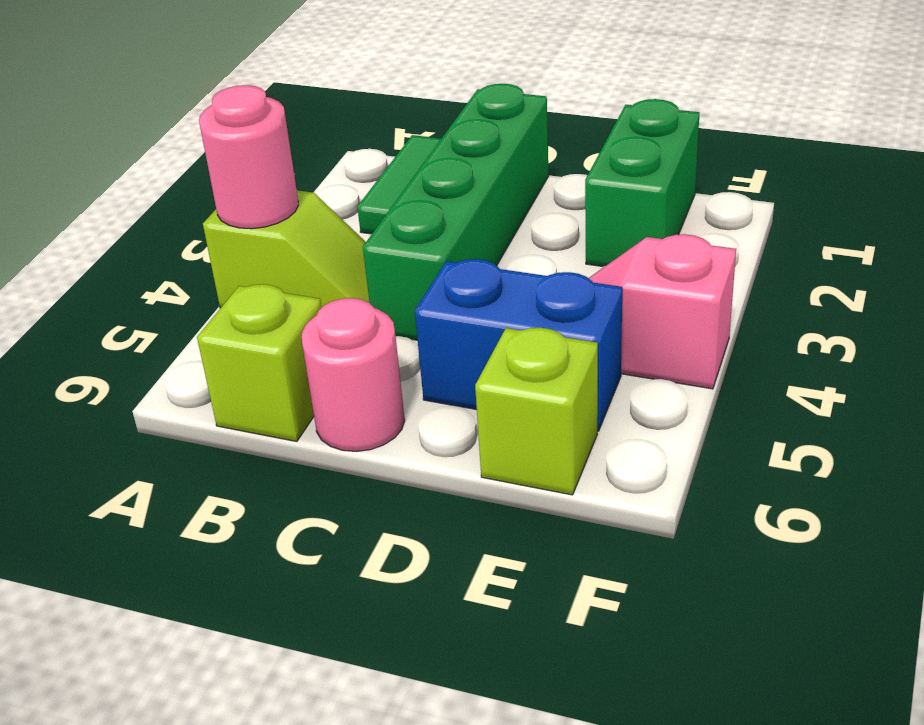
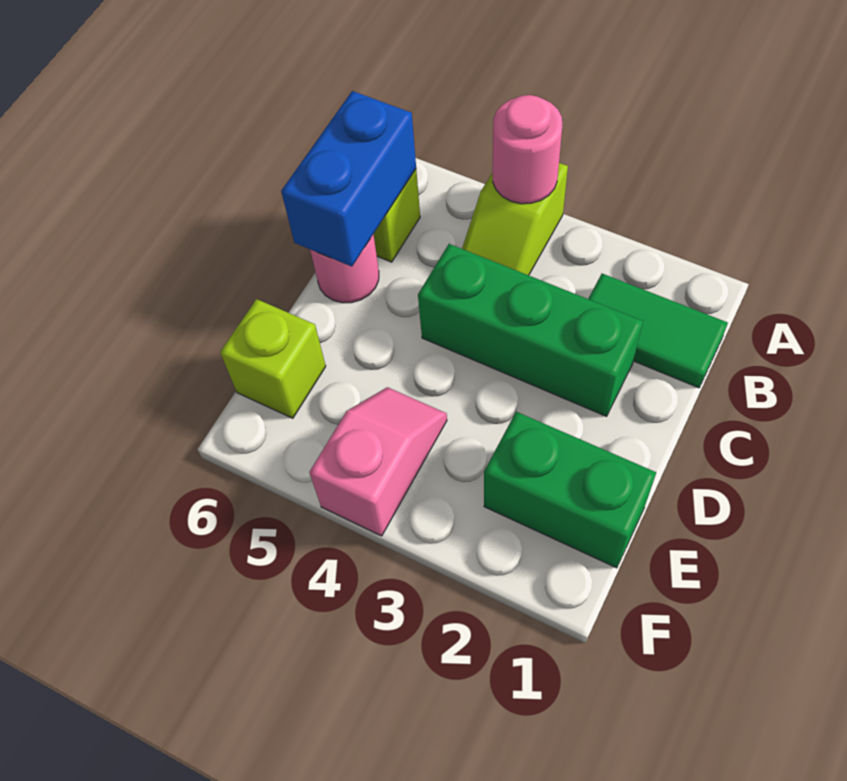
green 1x4 brick [363,84,548,340] -> green 1x3 brick [418,244,643,416]
blue 1x2 brick [415,259,622,431] -> blue 1x2 brick moved to [281,91,416,267]

